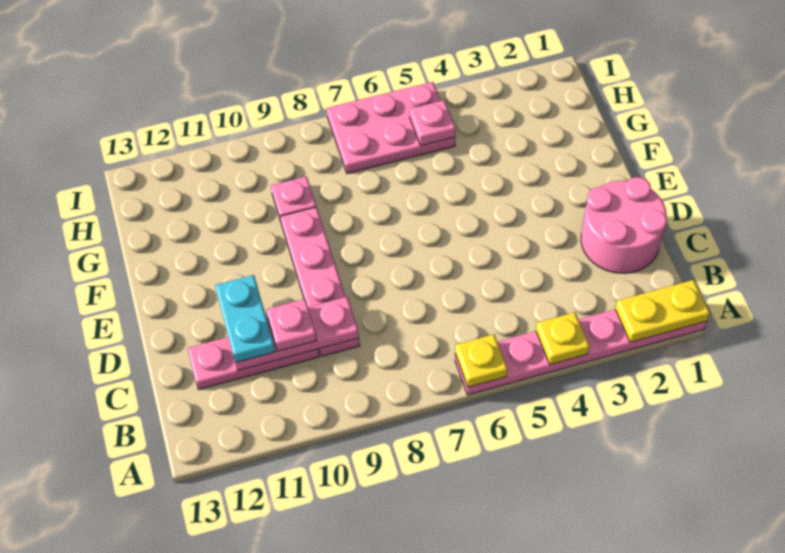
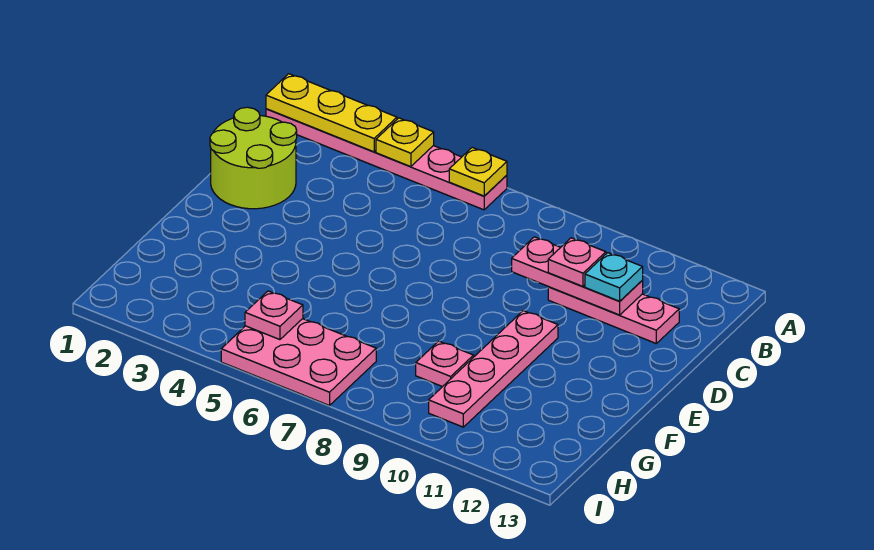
yellow 1x2 plate [615,280,710,342] -> yellow 1x3 plate [266,74,397,152]
pink 2x2 round brick [581,177,667,273] -> lime 2x2 round brick [210,107,297,209]
pink 1x4 plate [280,207,360,356] -> pink 1x4 plate moved to [429,311,558,427]
cyan 1x2 plate [215,275,275,363] -> cyan 1x1 plate [585,253,643,301]

